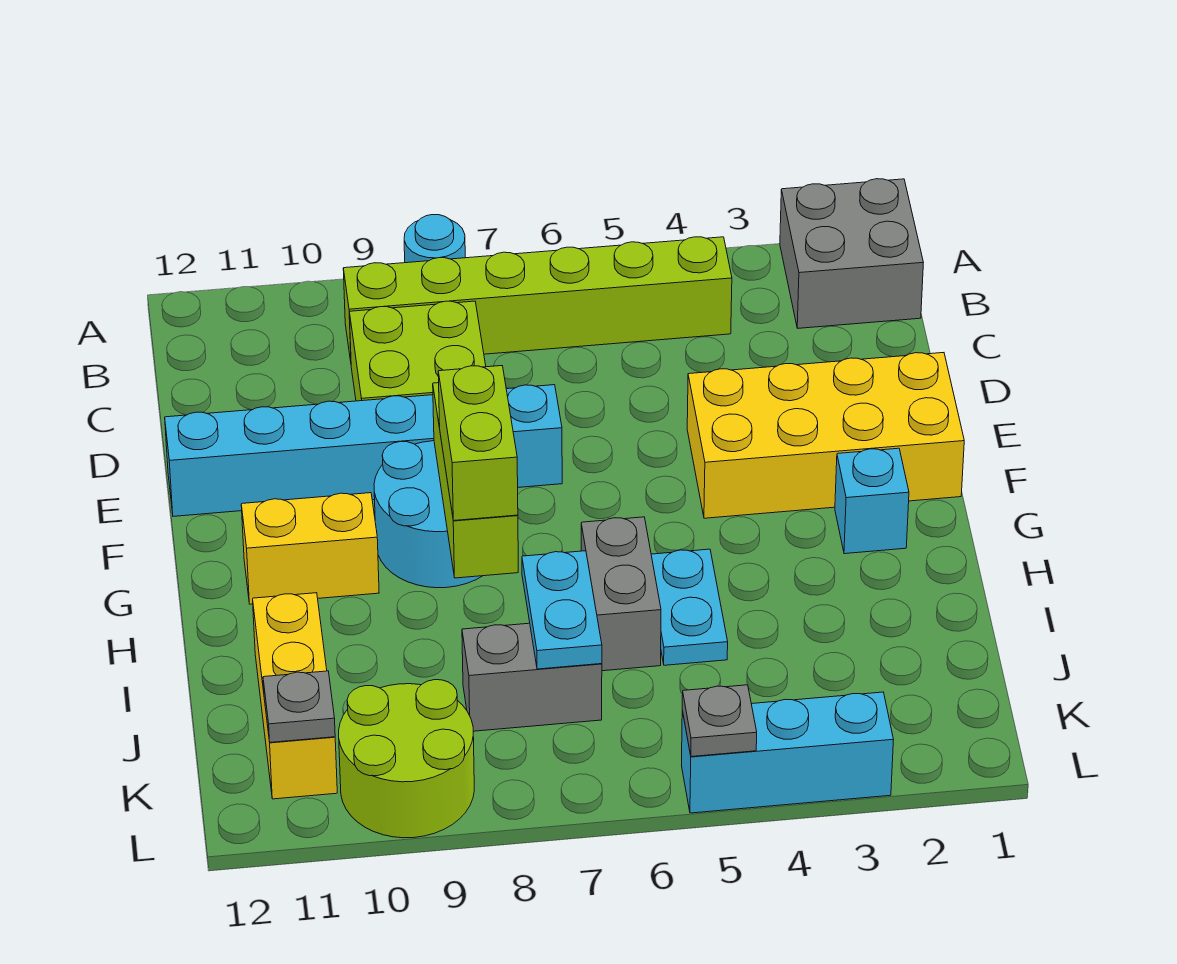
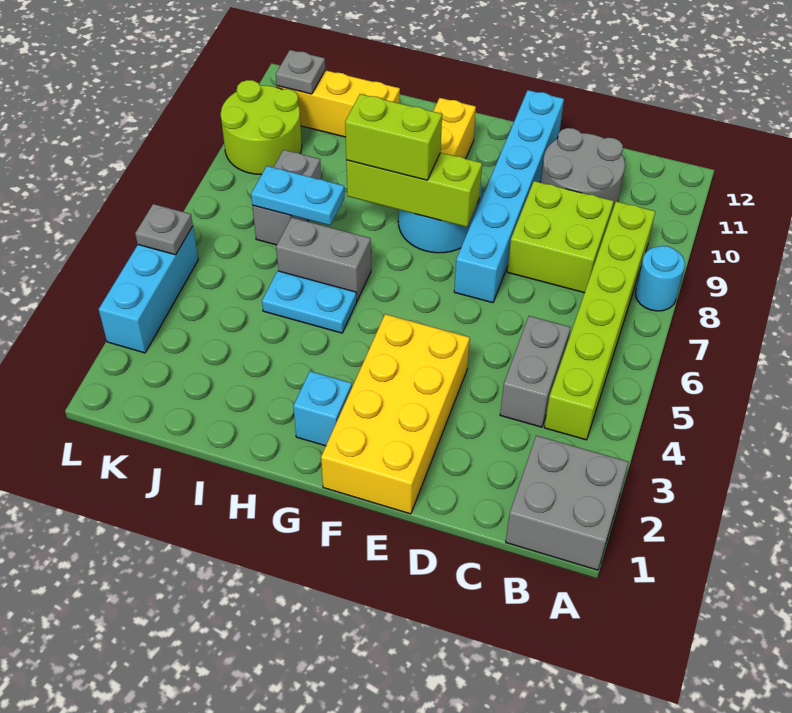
none -> grey 1x2 brick [500,316,571,427]
none -> grey 2x2 round brick [541,128,625,214]

